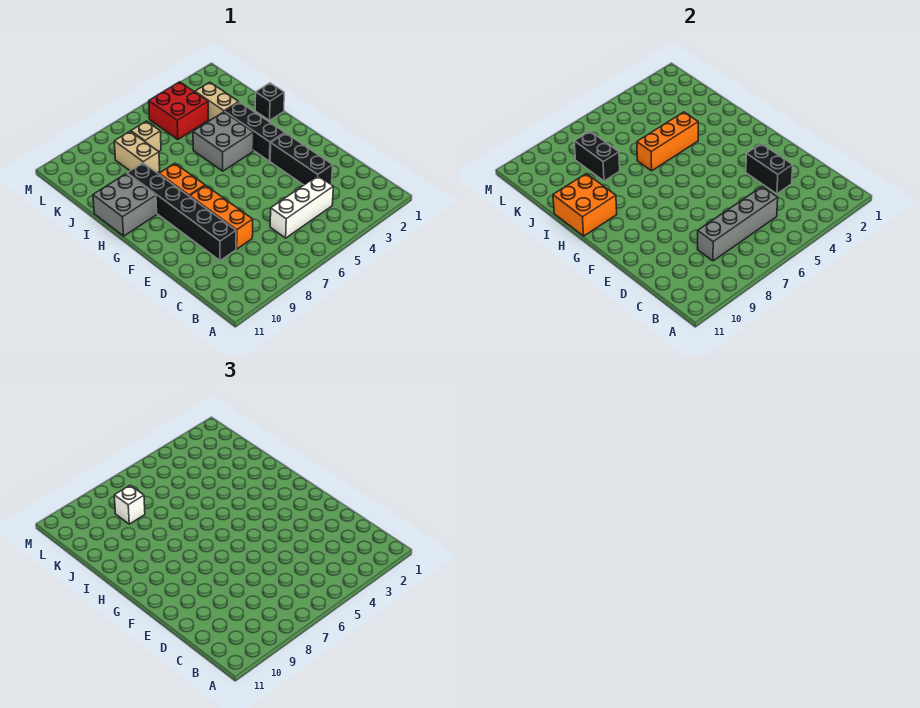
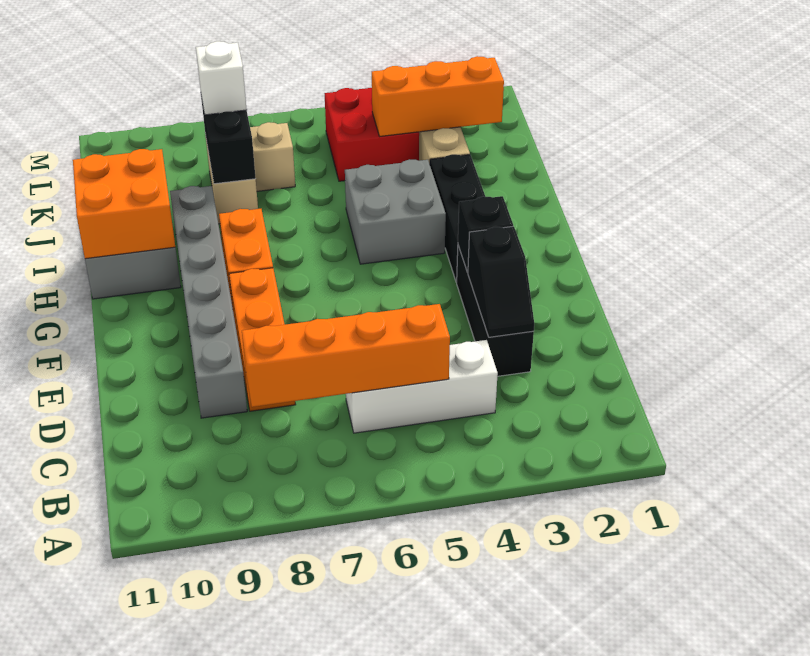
grey 1x4 brick [698,187,778,261] -> orange 1x4 brick [242,304,450,407]
black 1x2 brick [746,144,793,194] -> black 1x2 slope [468,226,534,337]
black 1x6 brick [127,163,236,261] -> grey 1x6 brick [170,186,247,418]
black 1x1 brick [255,83,284,120] -> black 1x1 brick moved to [458,196,513,273]
orange 1x3 brick [637,112,698,171] -> orange 1x3 brick moved to [372,56,504,136]

